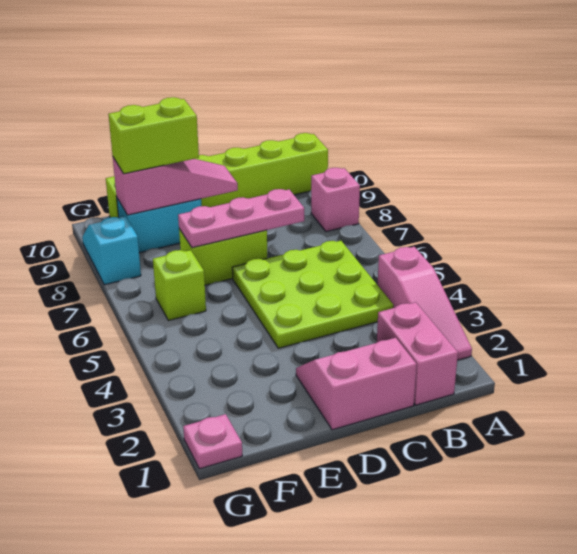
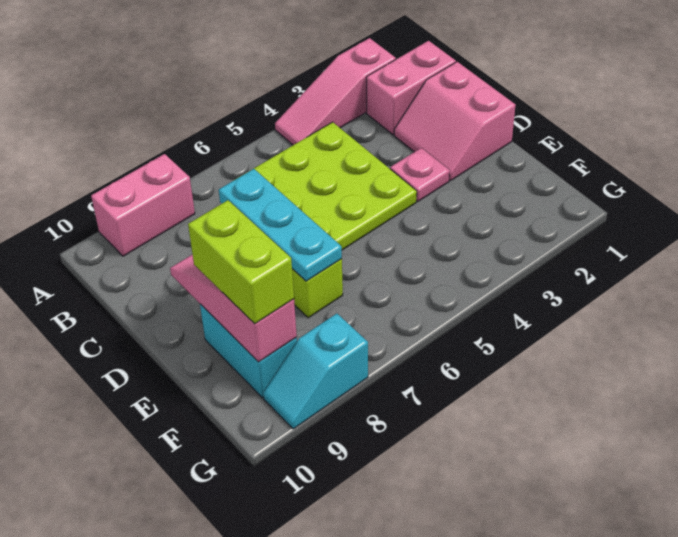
pink 1x3 slope [378,247,472,360] -> pink 1x3 slope turned to [275,38,396,145]
pink 1x1 brick [311,168,360,232] -> pink 1x2 brick [91,154,195,256]
lime 1x6 brick [106,133,328,218] -> none
pink 1x3 plate [178,189,304,248] -> cyan 1x3 plate [219,169,342,281]
lime 1x1 brick [153,250,206,321] -> none
pink 1x1 plate [183,414,242,469] -> pink 1x1 plate moved to [390,148,450,201]

